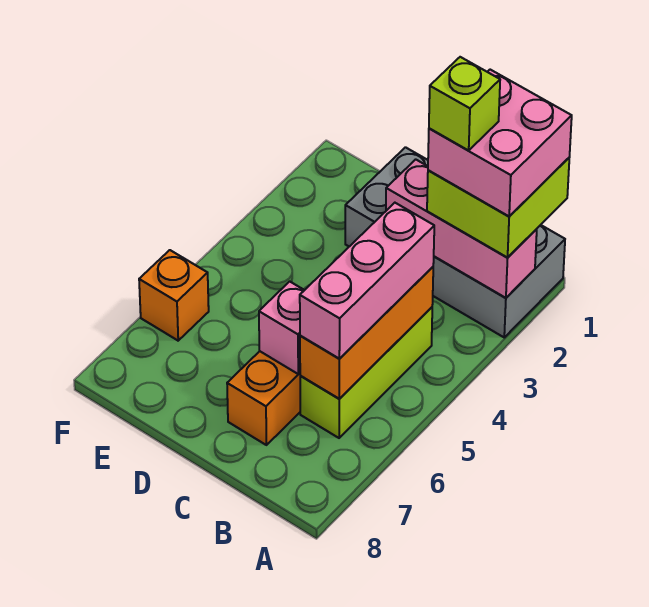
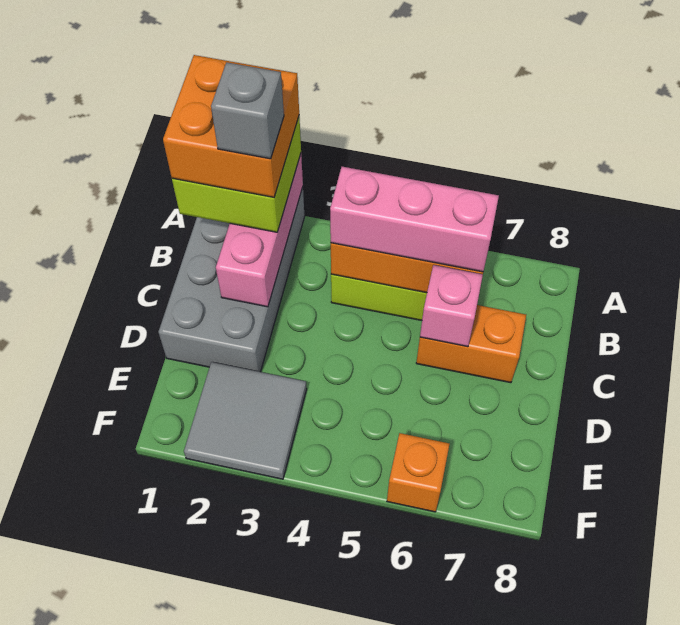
pink 2x2 brick [428,70,572,216] -> orange 2x2 brick [163,55,299,197]
lime 1x1 brick [429,57,500,150] -> grey 1x1 brick [211,62,284,159]
none -> grey 2x2 tile [184,362,307,479]

